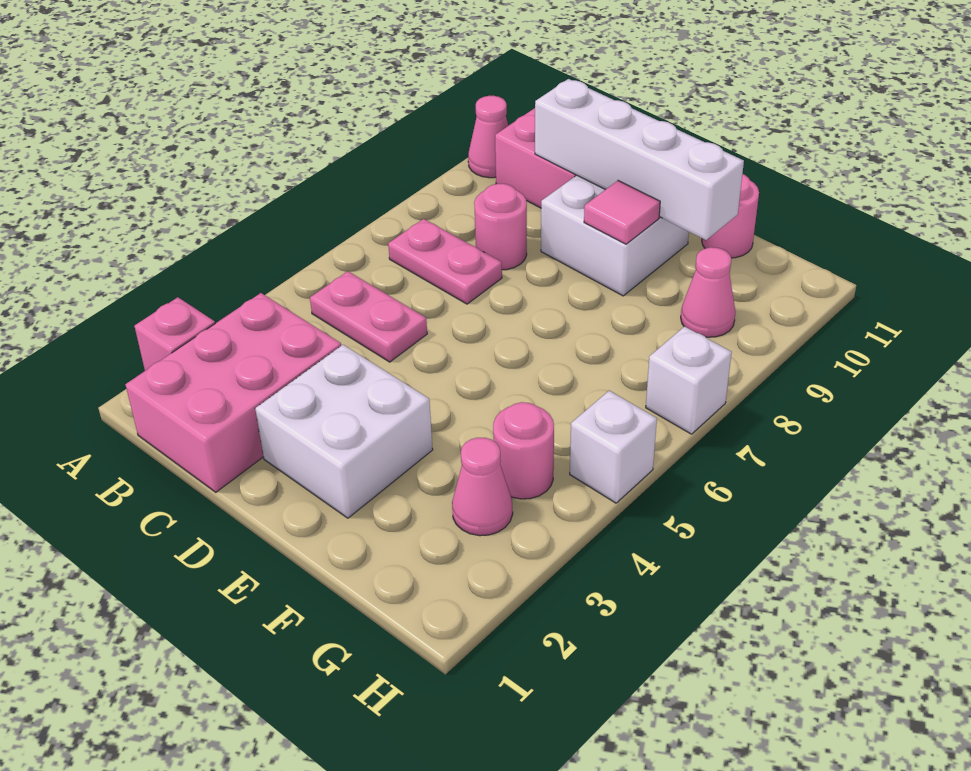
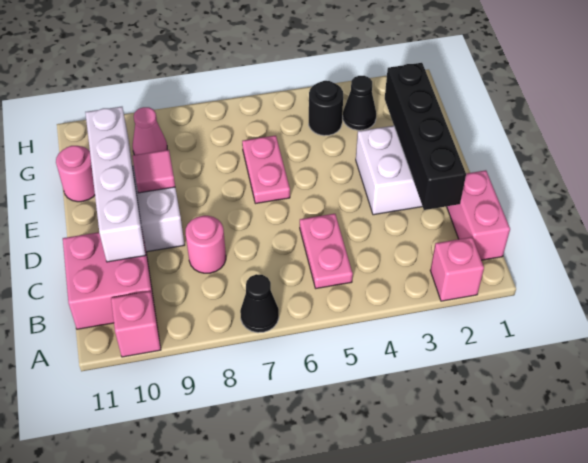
none -> black 1x1 cone [240,274,279,333]
pink 1x1 cone [468,96,508,178] -> pink 1x1 brick [111,291,161,357]
pink 2x3 brick [125,293,341,492] -> pink 1x2 brick [446,170,510,260]
pink 1x2 plate [388,219,502,304] -> pink 1x2 plate moved to [242,136,290,204]
none -> black 1x4 brick [385,63,466,210]
pink 1x1 cone [452,438,513,536] -> black 1x1 cone [343,76,376,130]
pink 1x1 round brick [493,402,554,499] -> black 1x1 round brick [309,81,343,136]
white 1x1 brick [570,391,657,503] -> none
white 1x1 brick [646,326,732,434] -> none

